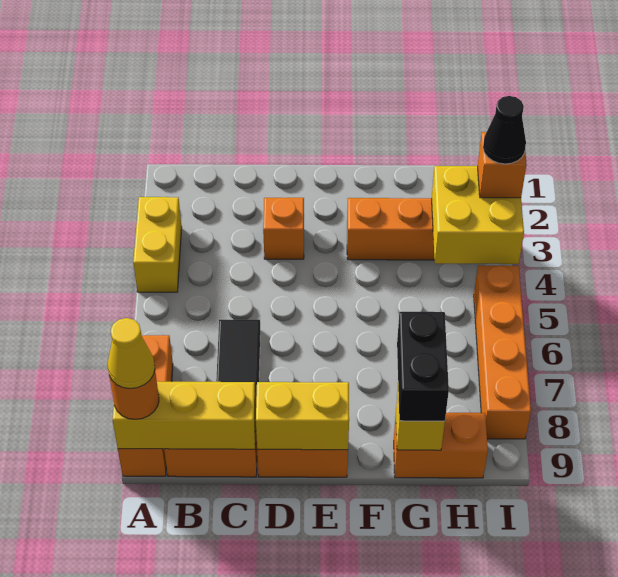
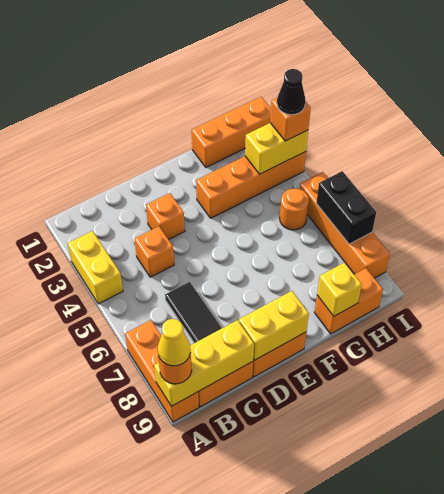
none -> orange 1x1 brick [134,226,174,277]
none -> orange 1x3 brick [192,97,271,167]
black 1x2 brick [397,312,449,421] -> black 1x2 brick moved to [316,171,376,244]
yellow 2x2 brick [432,166,524,264] -> yellow 1x2 brick [245,123,308,174]
none -> orange 1x1 round brick [280,188,309,230]

